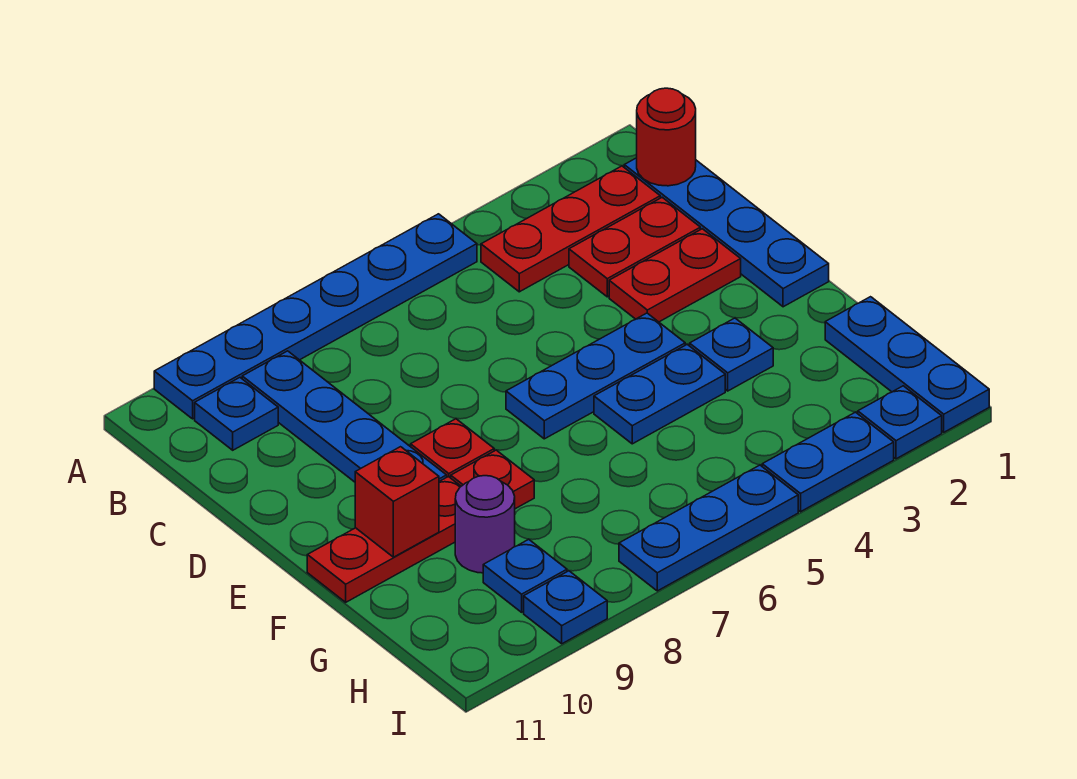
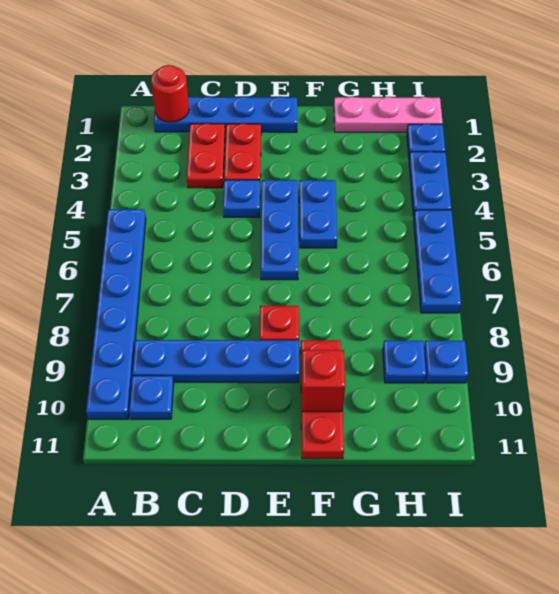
red 1x3 plate [481,166,660,292] -> none
blue 1x1 plate [690,318,773,391] -> blue 1x1 plate moved to [223,180,260,217]
red 1x1 plate [451,450,534,509] -> none
blue 1x3 plate [825,297,989,432] -> pink 1x3 plate [334,97,443,132]
purple 1x1 round brick [455,476,515,573] -> none

